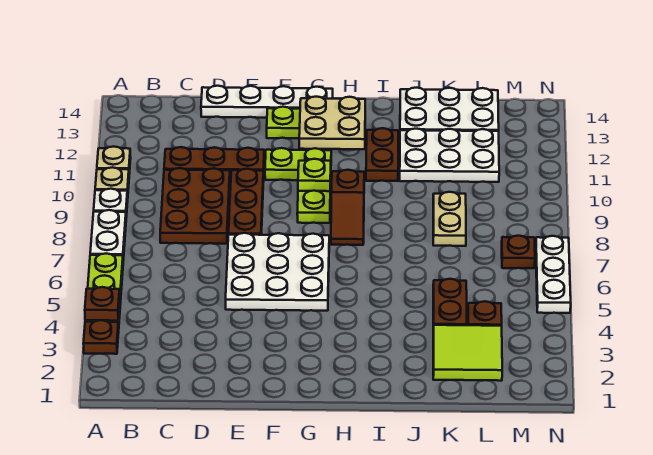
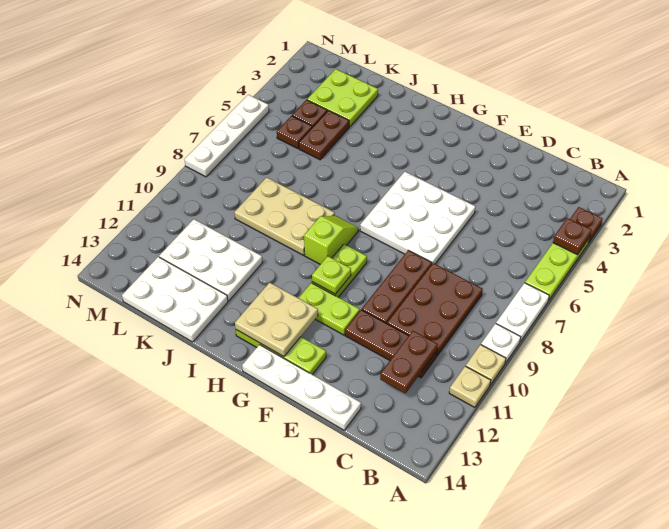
brown 1x2 slope [331,170,364,245] -> lime 1x2 slope [304,216,358,264]
brown 1x2 plate [366,128,398,181] -> brown 1x2 plate moved to [380,331,438,393]
lime 2x2 tile [433,325,502,381] -> lime 2x2 plate [307,69,378,127]
tan 1x2 plate [433,192,466,246] -> tan 2x3 plate [234,177,335,255]
brown 1x1 plate [502,236,535,268] -> brown 1x1 plate moved to [277,116,312,149]
white 1x3 plate [536,236,571,313] -> white 1x4 plate [185,95,269,177]

